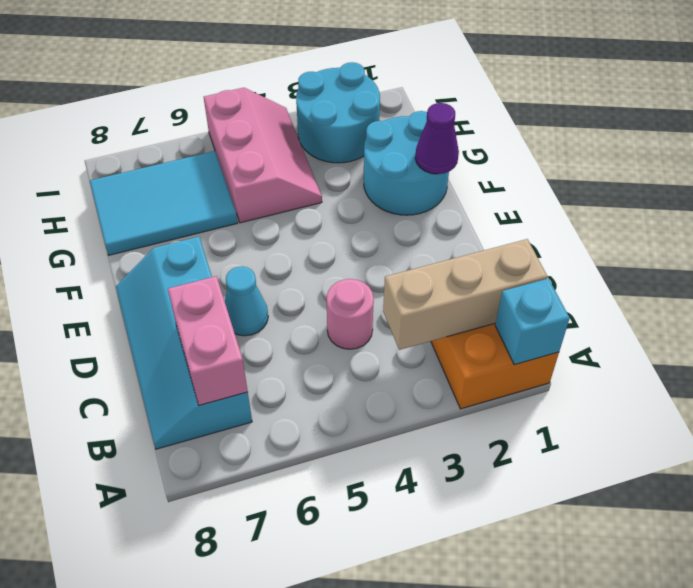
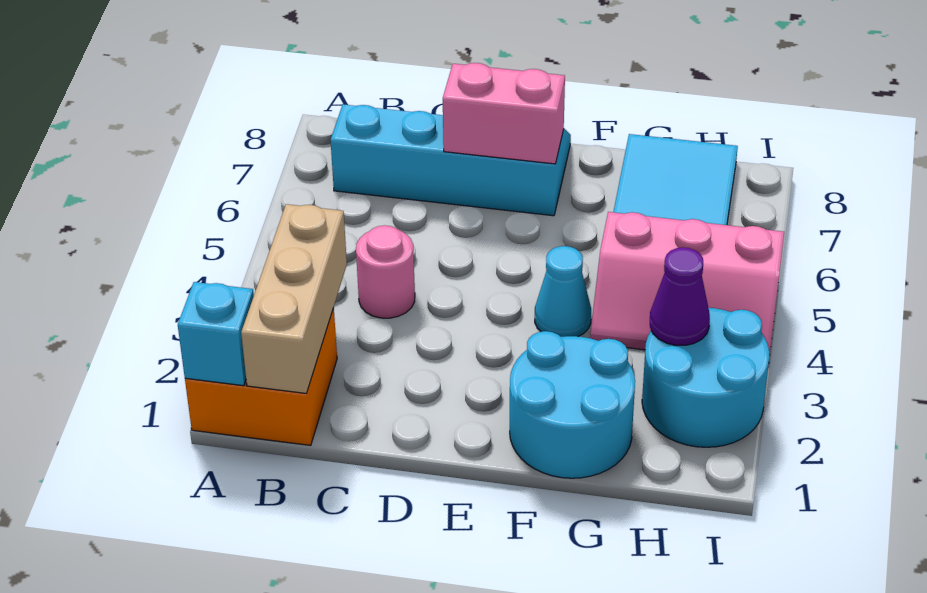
pink 1x2 brick [168,276,248,405] -> pink 1x2 brick moved to [443,63,565,164]
cyan 1x1 cone [225,266,268,336] -> cyan 1x1 cone moved to [535,246,591,337]
purple 1x1 cone [415,103,459,174] -> purple 1x1 cone moved to [650,247,710,345]

